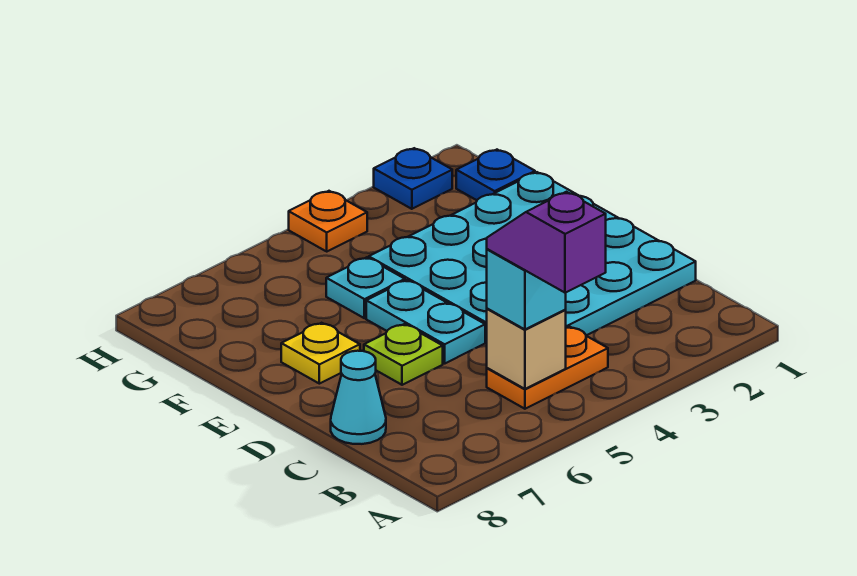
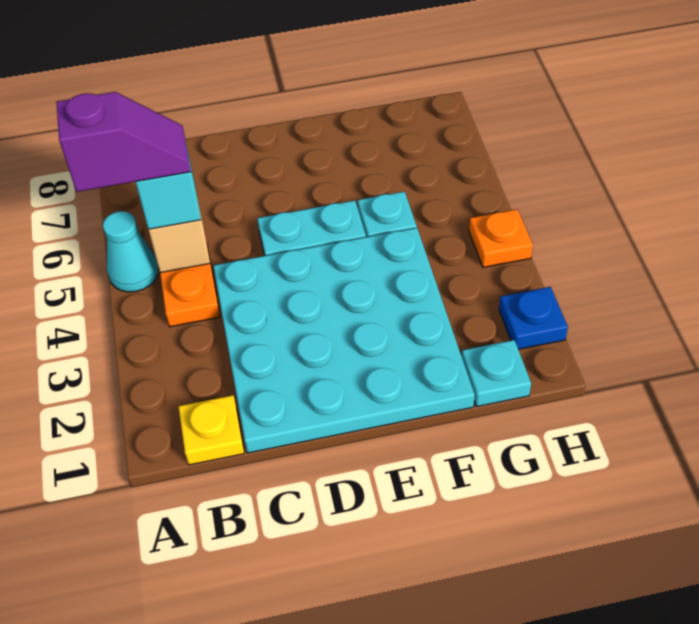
cyan 1x1 cone [331,351,386,444] -> cyan 1x1 cone moved to [103,211,159,292]
lime 1x1 plate [364,324,443,385] -> none
yellow 1x1 plate [281,323,360,384] -> yellow 1x1 plate moved to [178,395,244,465]
blue 1x1 plate [456,150,535,200] -> cyan 1x1 plate [462,340,531,407]

